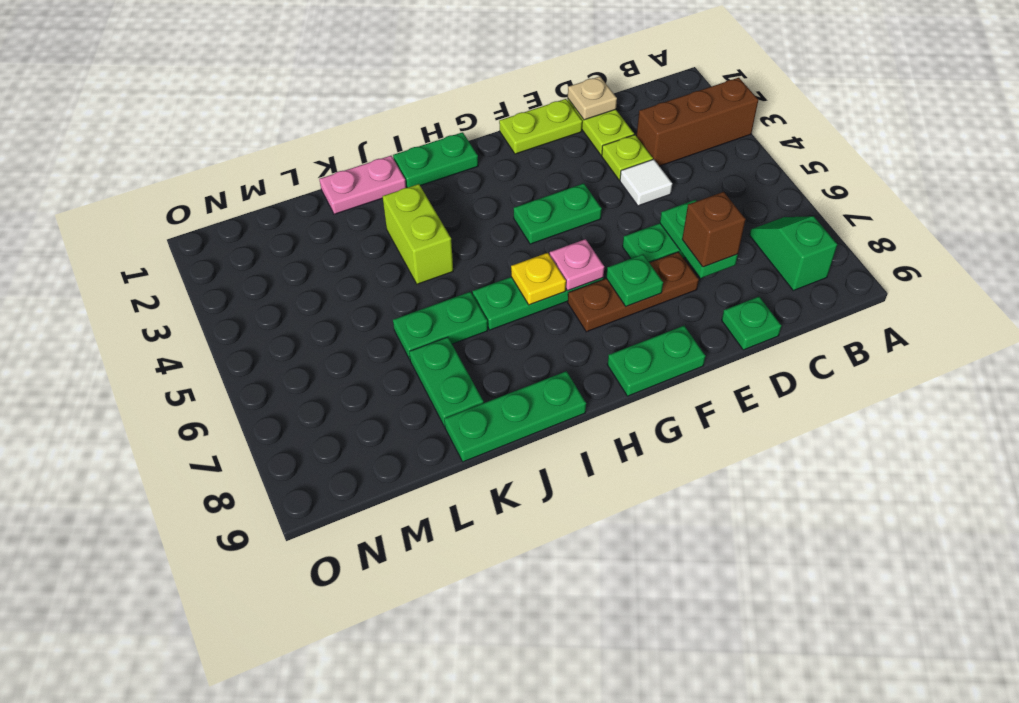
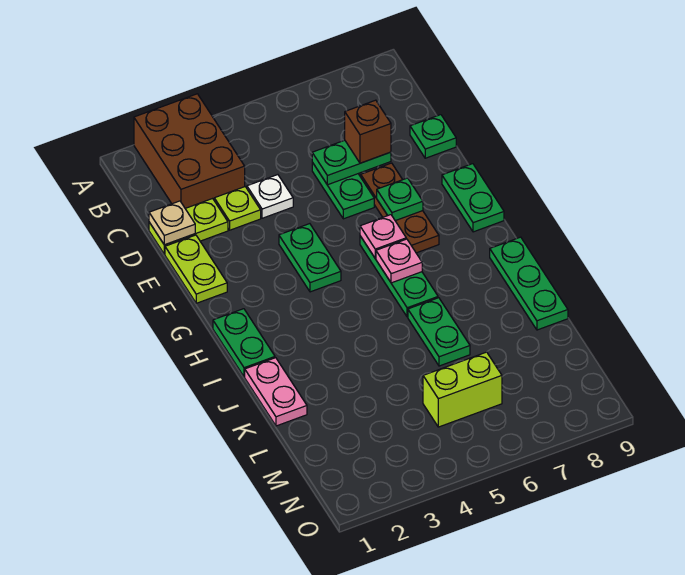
brown 1x3 brick [637,78,758,166] -> brown 2x3 brick [134,94,245,208]
green 1x2 slope [749,216,837,291] -> none
white 1x1 tile [620,159,672,206] -> white 1x1 plate [247,175,293,218]
yellow 1x1 plate [511,253,566,305] -> pink 1x1 plate [376,239,422,283]
lime 1x2 brick [382,184,453,284] -> lime 1x2 brick moved to [423,352,502,427]
green 1x2 plate [409,337,484,426] -> none

